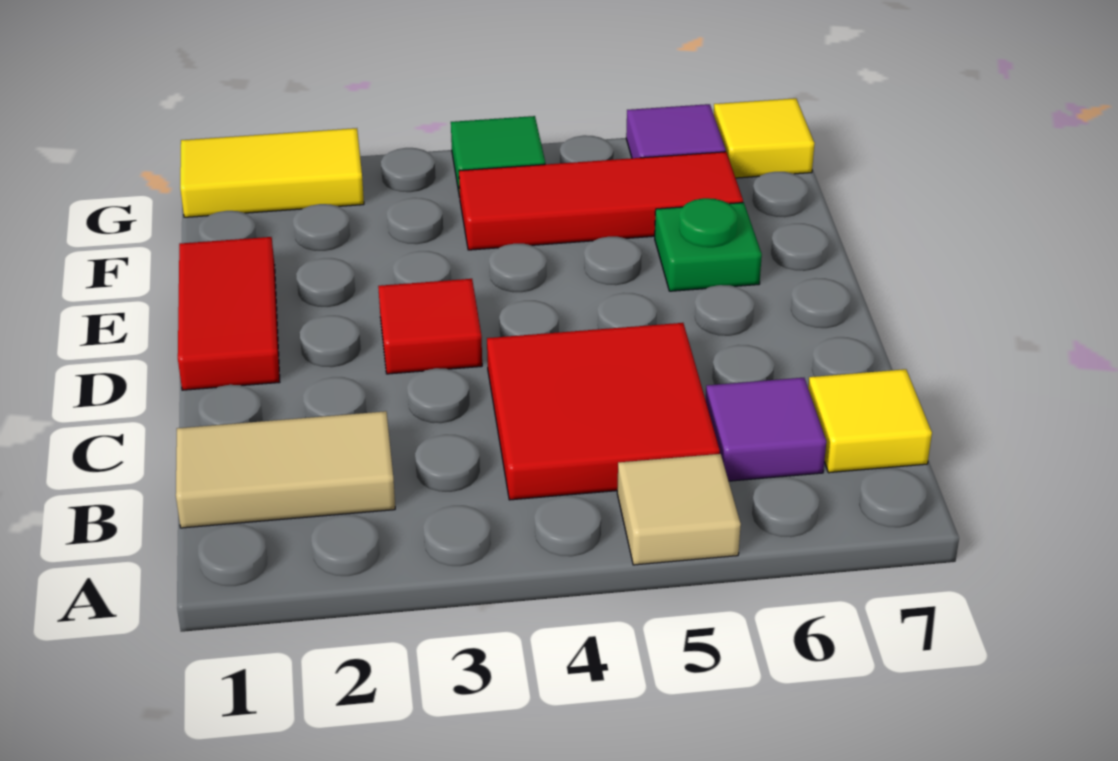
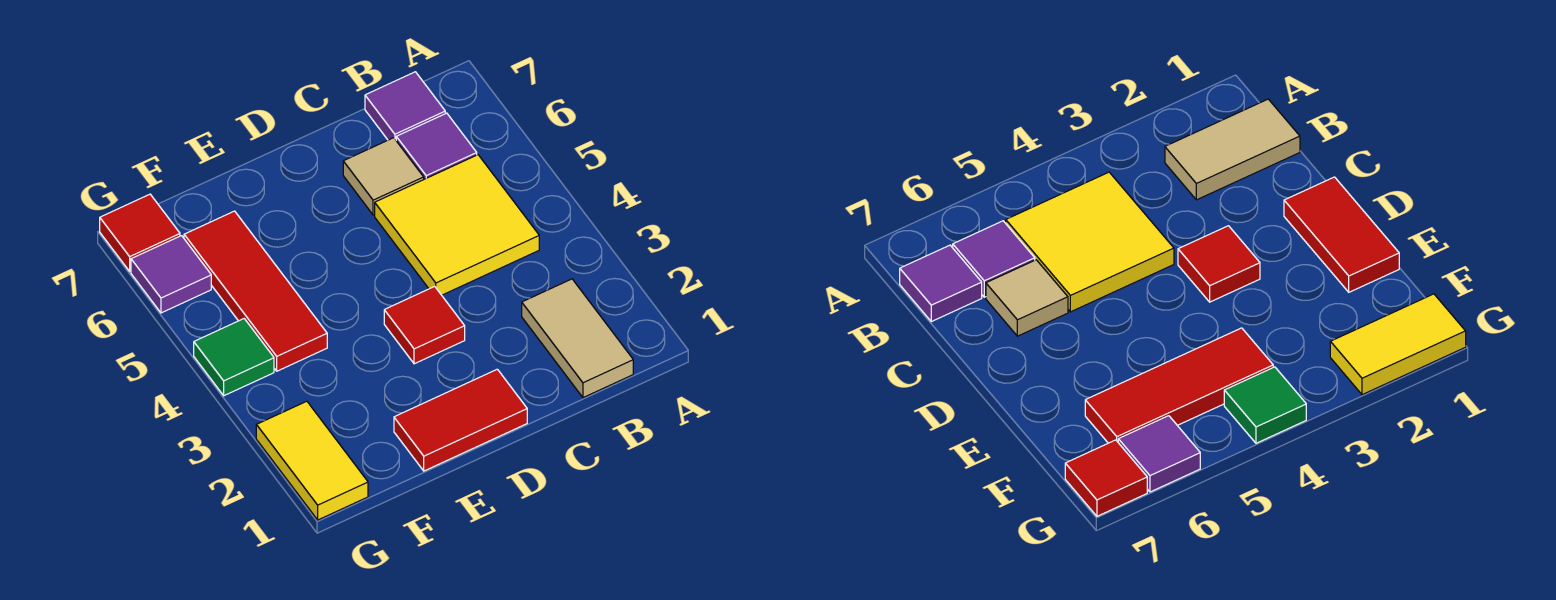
tan 1x1 tile [617,454,741,565] -> tan 1x1 tile moved to [343,138,424,215]
red 2x2 tile [487,323,720,500] -> yellow 2x2 tile [375,155,539,295]
yellow 1x1 tile [808,369,932,473] -> purple 1x1 tile [365,72,445,140]
green 1x1 plate [655,198,762,291] -> none
yellow 1x1 tile [714,98,815,178] -> red 1x1 tile [100,194,180,271]

